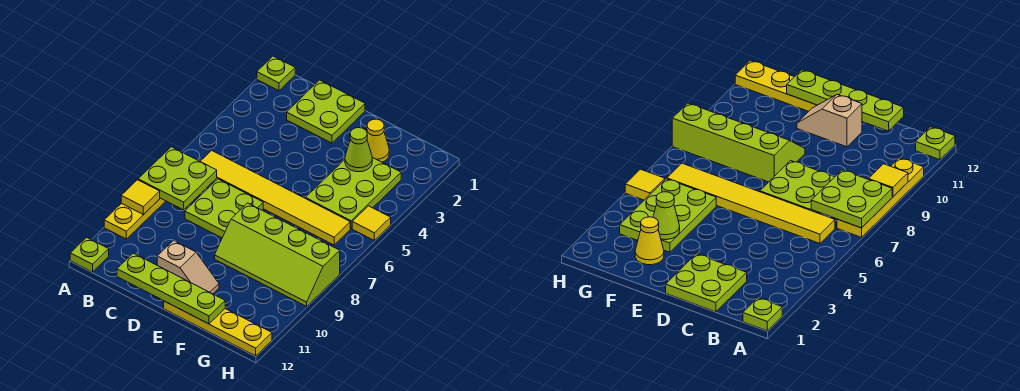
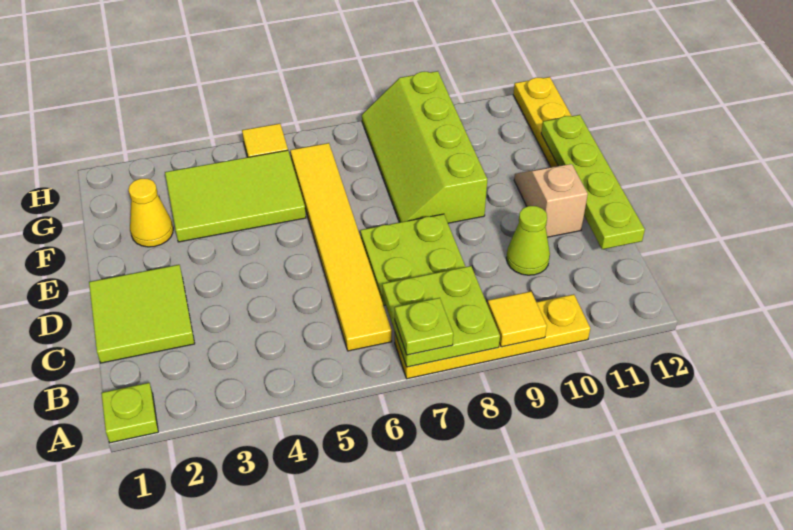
lime 1x1 plate [70,237,109,272] -> lime 1x1 plate moved to [395,298,453,355]
lime 2x2 plate [287,80,365,143] -> lime 2x2 tile [89,265,195,363]
lime 2x4 slope [215,203,340,306] -> lime 2x4 slope turned to [362,71,487,223]
lime 2x3 plate [306,157,401,228] -> lime 2x3 tile [165,150,306,242]
lime 1x1 cone [345,128,372,172] -> lime 1x1 cone moved to [506,206,550,275]

